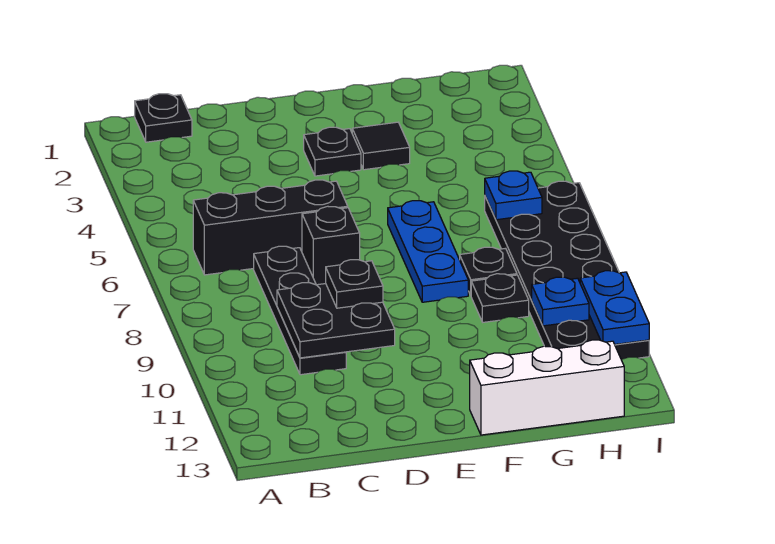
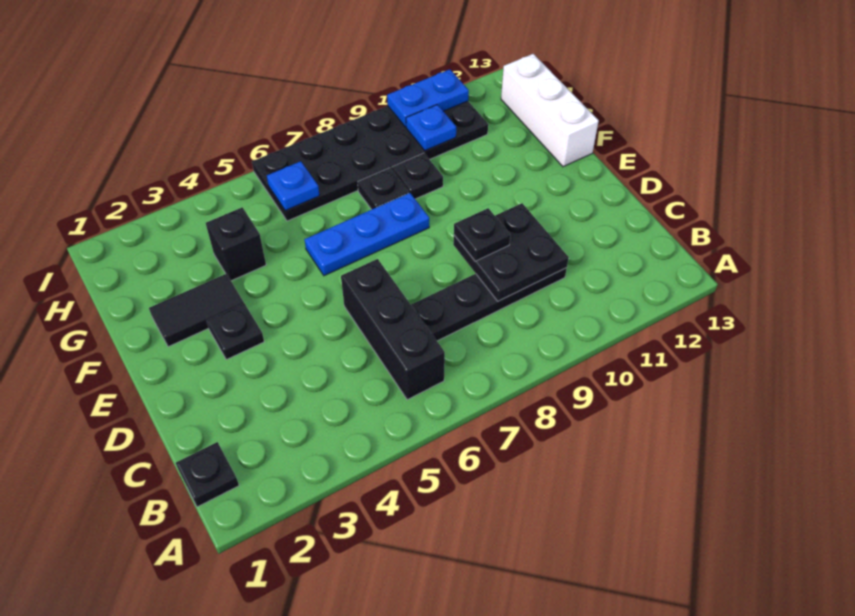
black 1x1 brick [302,206,360,285] -> black 1x1 brick moved to [206,207,266,281]
black 1x1 tile [352,122,410,170] -> black 1x2 tile [149,274,244,347]

